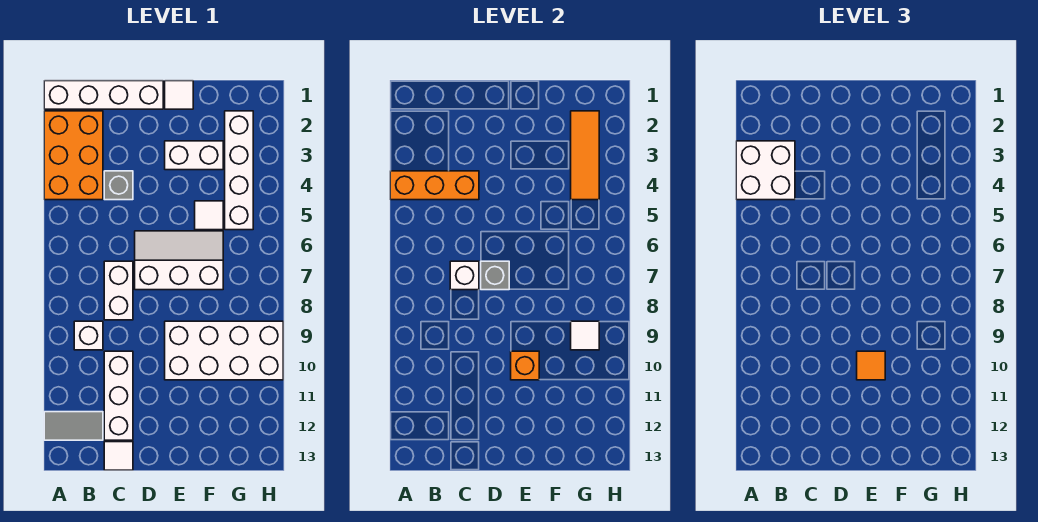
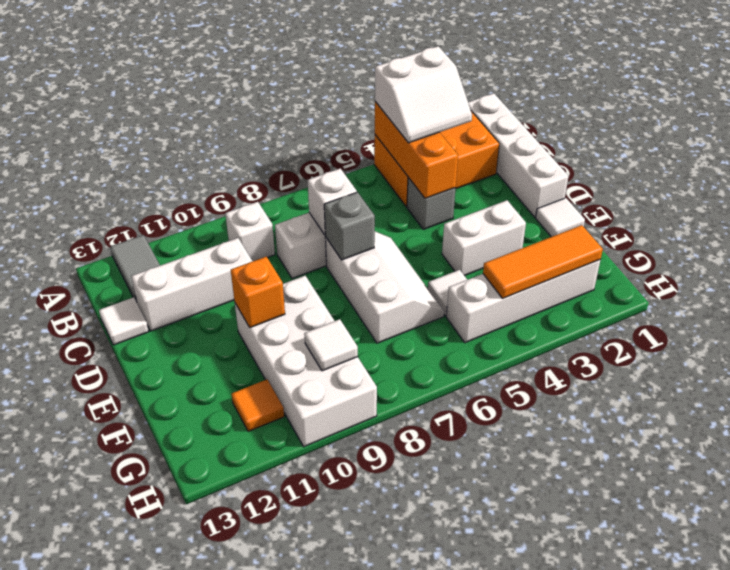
white 2x2 brick [736,141,795,200] -> white 2x2 slope [375,46,472,143]
white 1x2 brick [165,141,223,170] -> white 1x2 brick turned to [442,200,526,276]
orange 1x1 tile [857,351,885,380] -> orange 1x1 tile moved to [232,380,284,432]

